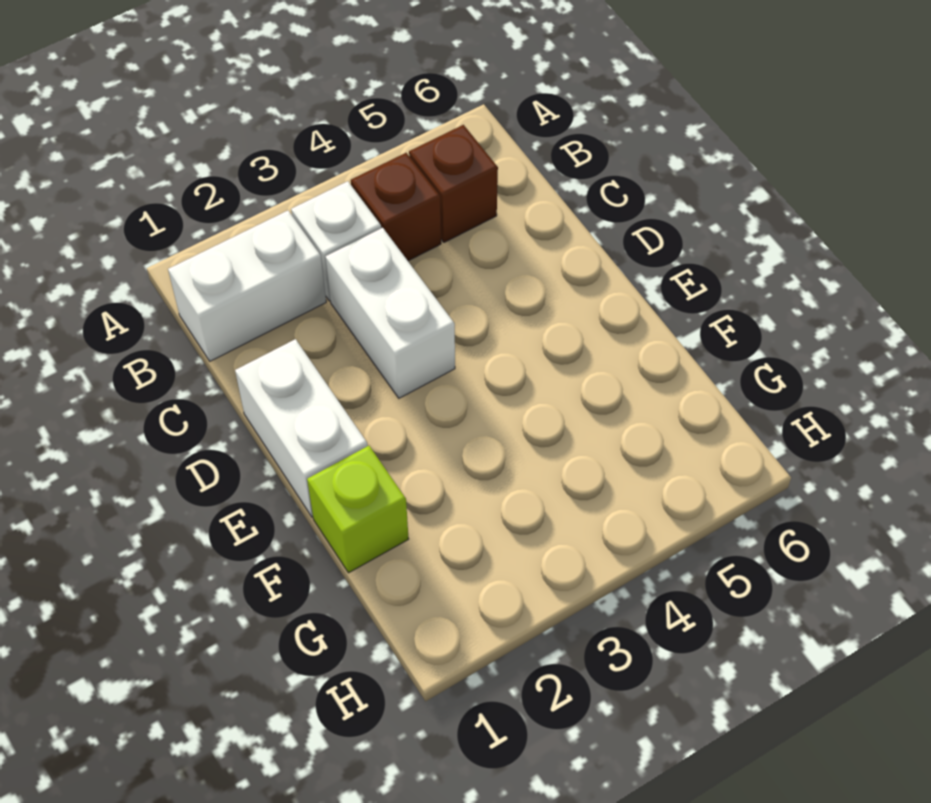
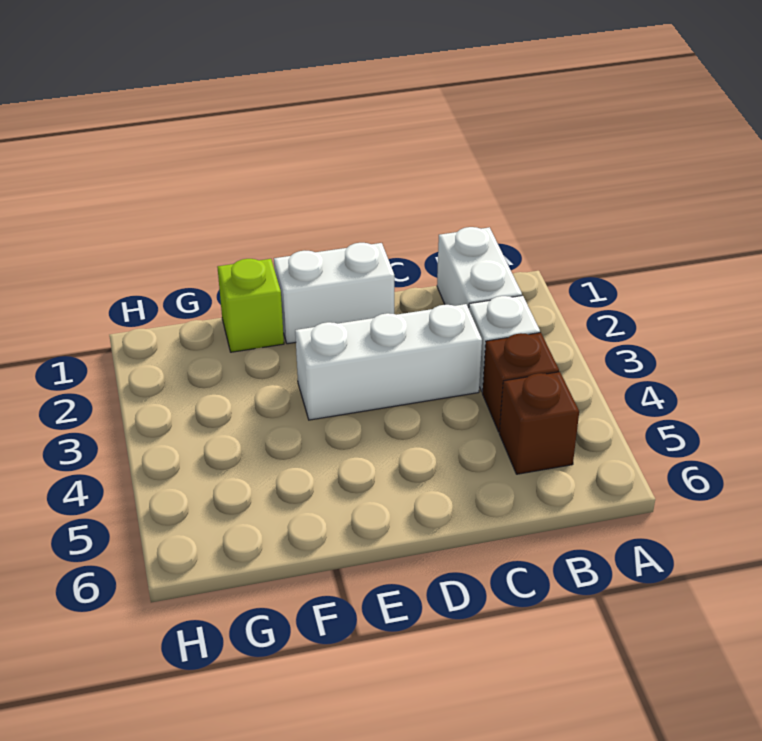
white 1x2 brick [326,228,455,398] -> white 1x3 brick [295,304,482,420]

